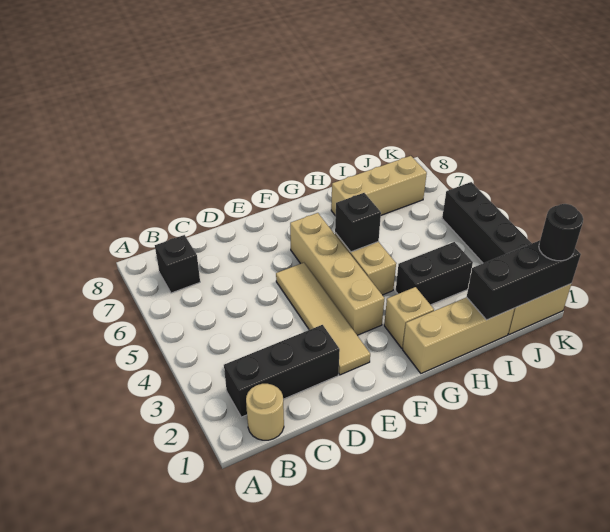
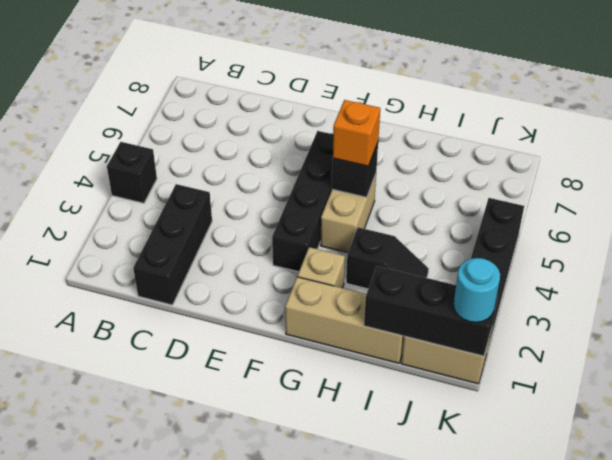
tan 1x1 round brick [246,384,284,440] -> none
black 1x3 brick [224,325,340,417] -> black 1x3 brick turned to [133,184,212,305]
black 1x1 brick [155,235,200,293] -> black 1x1 brick moved to [107,142,157,203]
tan 1x4 tile [276,263,370,375] -> none
tan 1x4 brick [290,213,384,335] -> black 1x4 brick [272,131,333,272]
none -> orange 1x1 brick [333,100,380,166]
black 1x2 brick [396,242,473,305] -> black 1x2 slope [346,227,429,289]
tan 1x3 brick [331,156,427,216] -> none
black 1x1 round brick [539,204,583,261] -> cyan 1x1 round brick [453,258,500,322]

